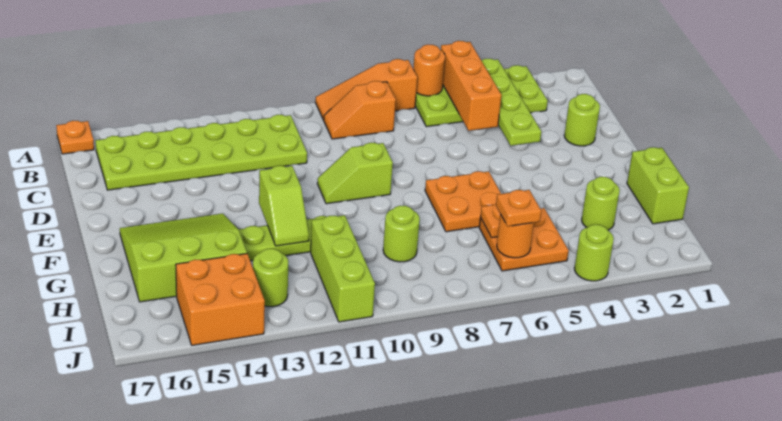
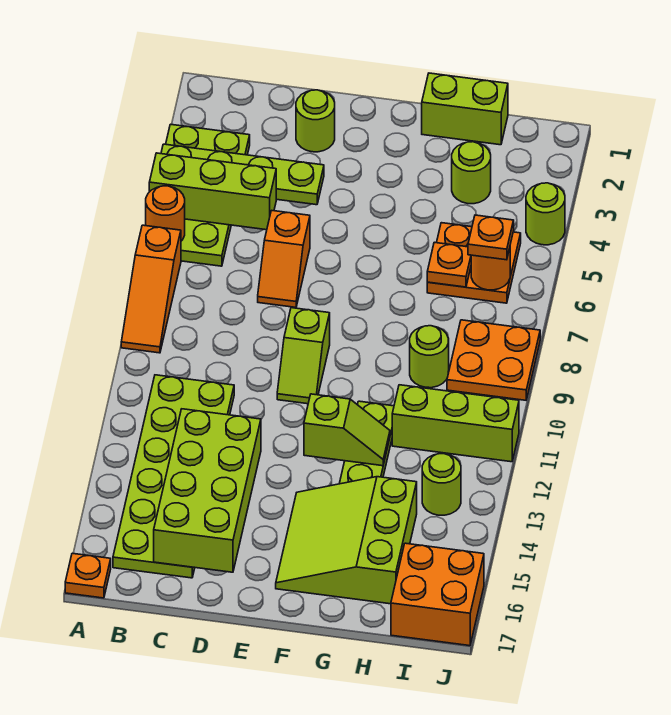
orange 1x3 brick [441,41,501,131] -> lime 1x3 brick [149,153,276,230]
orange 1x2 slope [324,81,396,139] -> orange 1x2 slope moved to [258,210,310,307]
none -> lime 2x4 brick [154,409,261,572]
orange 2x2 plate [425,171,501,232] -> orange 2x2 plate moved to [447,320,540,400]
orange 2x2 brick [176,254,265,345] -> orange 2x2 brick moved to [391,543,484,646]

